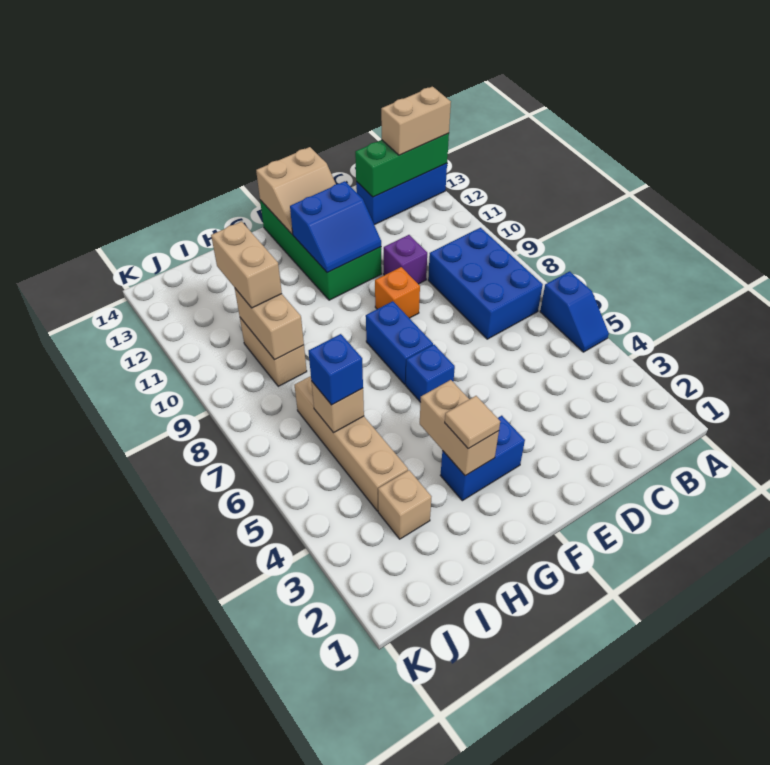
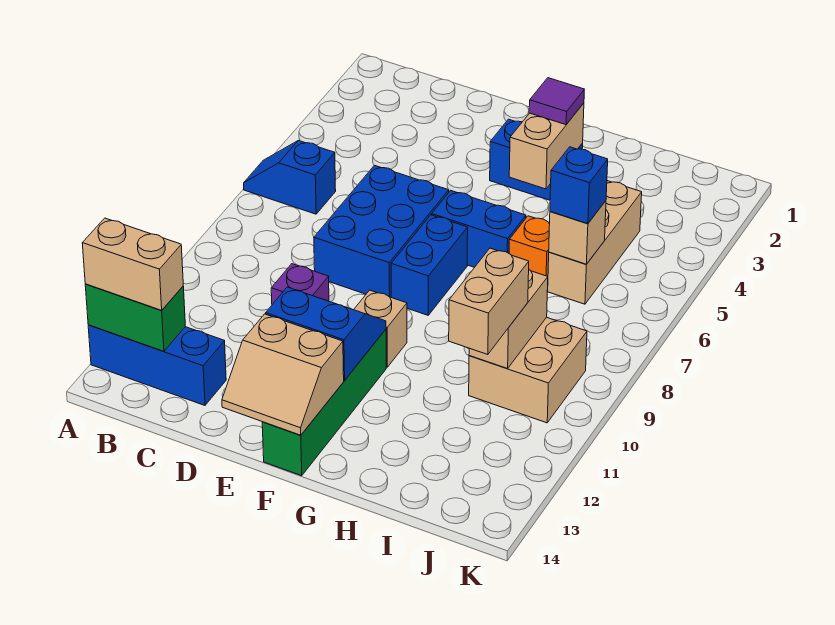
blue 1x2 slope [540,271,609,352] -> blue 1x2 slope turned to [244,141,336,214]
green 1x3 brick [355,133,449,197] -> green 1x2 brick [85,284,185,351]
blue 2x3 brick [428,228,543,339] -> blue 2x3 brick moved to [314,166,449,297]
orange 1x1 brick [375,267,420,318] -> orange 1x1 brick moved to [509,216,550,276]
green 2x4 brick [260,200,382,300] -> green 1x4 brick [262,329,386,476]
tan 2x2 slope [256,147,336,234] -> tan 2x2 slope turned to [222,314,344,435]
blue 1x1 brick [406,345,455,402] -> blue 1x2 brick [432,191,526,267]
tan 1x1 tile [445,396,500,449] -> purple 1x1 tile [529,78,584,125]
tan 1x1 brick [378,470,431,539] -> tan 1x1 brick moved to [354,290,407,367]
tan 1x4 brick [295,376,408,511] -> tan 1x3 brick [548,181,642,304]
tan 1x2 brick [240,318,307,386] -> tan 2x2 brick [469,317,587,423]

